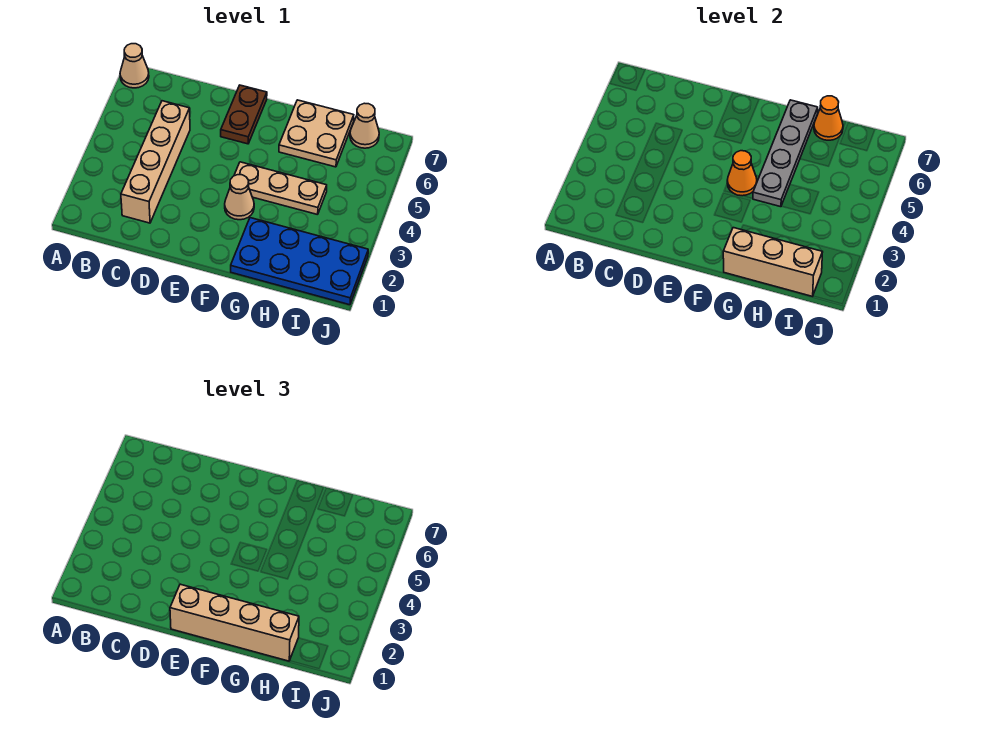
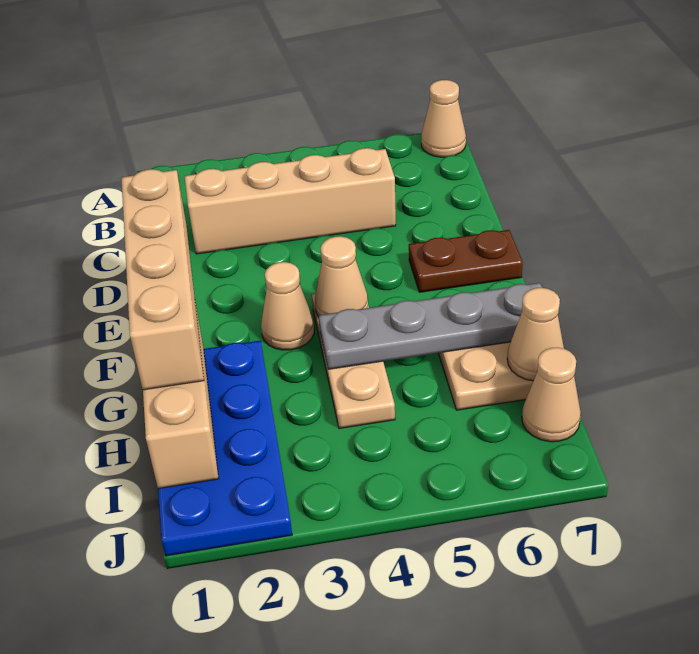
orange 1x1 cone [727,151,757,196] -> tan 1x1 cone [315,236,368,317]
orange 1x1 cone [814,96,843,140] -> tan 1x1 cone [507,288,564,381]

